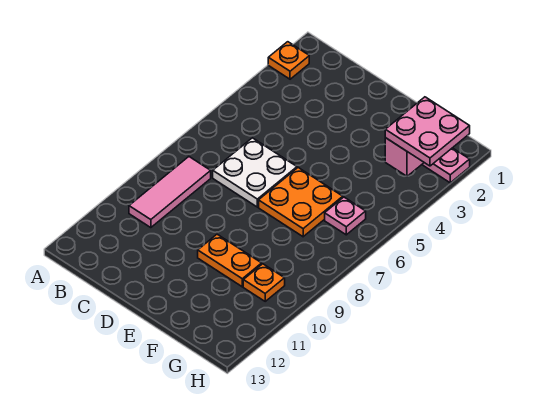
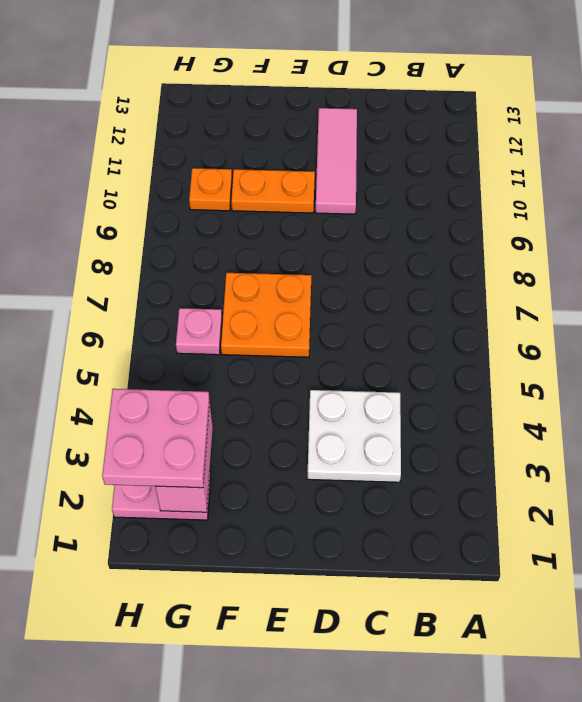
orange 1x1 plate [268,42,309,79] -> none
pink 1x3 tile [129,157,211,228] -> pink 1x3 tile moved to [315,108,357,214]
white 2x2 plate [213,138,297,207] -> white 2x2 plate moved to [307,390,401,482]

